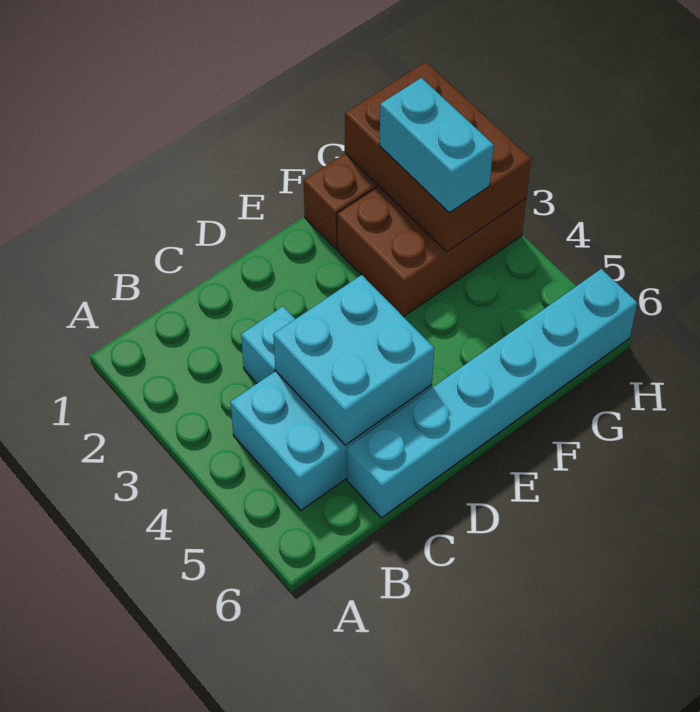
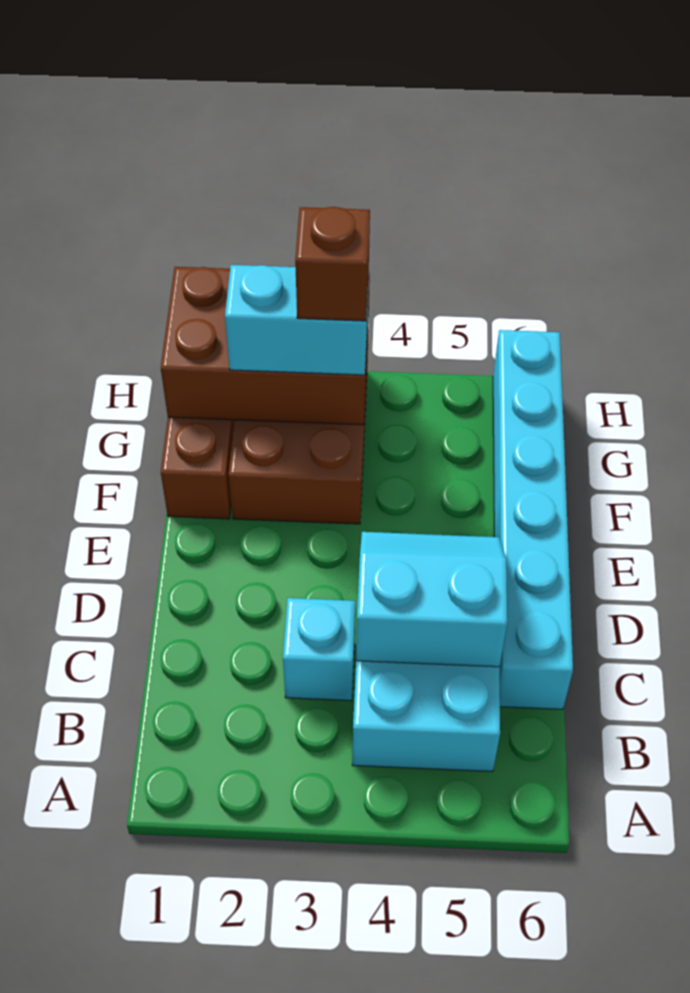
cyan 2x2 brick [273,275,434,445] -> cyan 2x2 slope [356,532,507,667]
none -> brown 1x1 brick [295,207,370,321]

